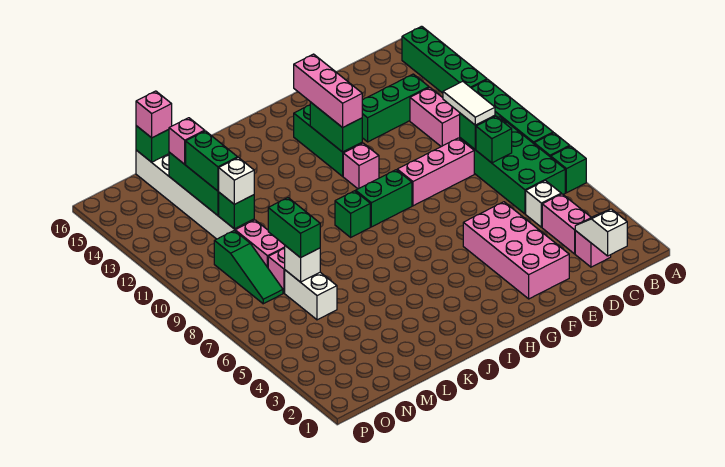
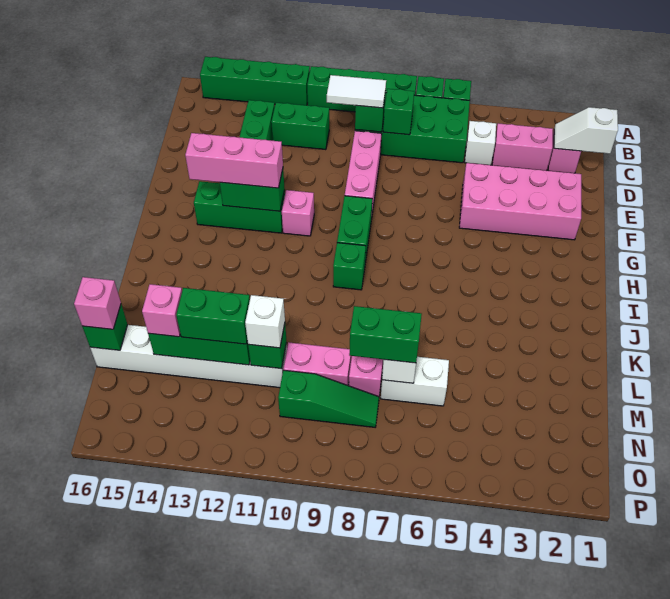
pink 1x2 brick [410,87,460,147] -> green 1x2 brick [271,103,329,150]

